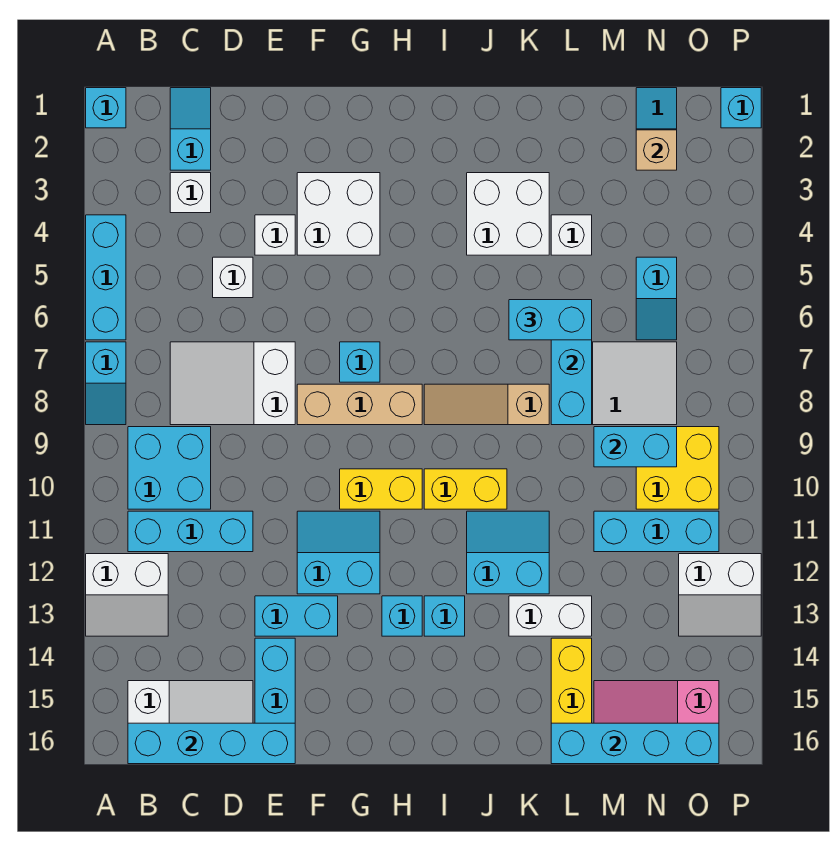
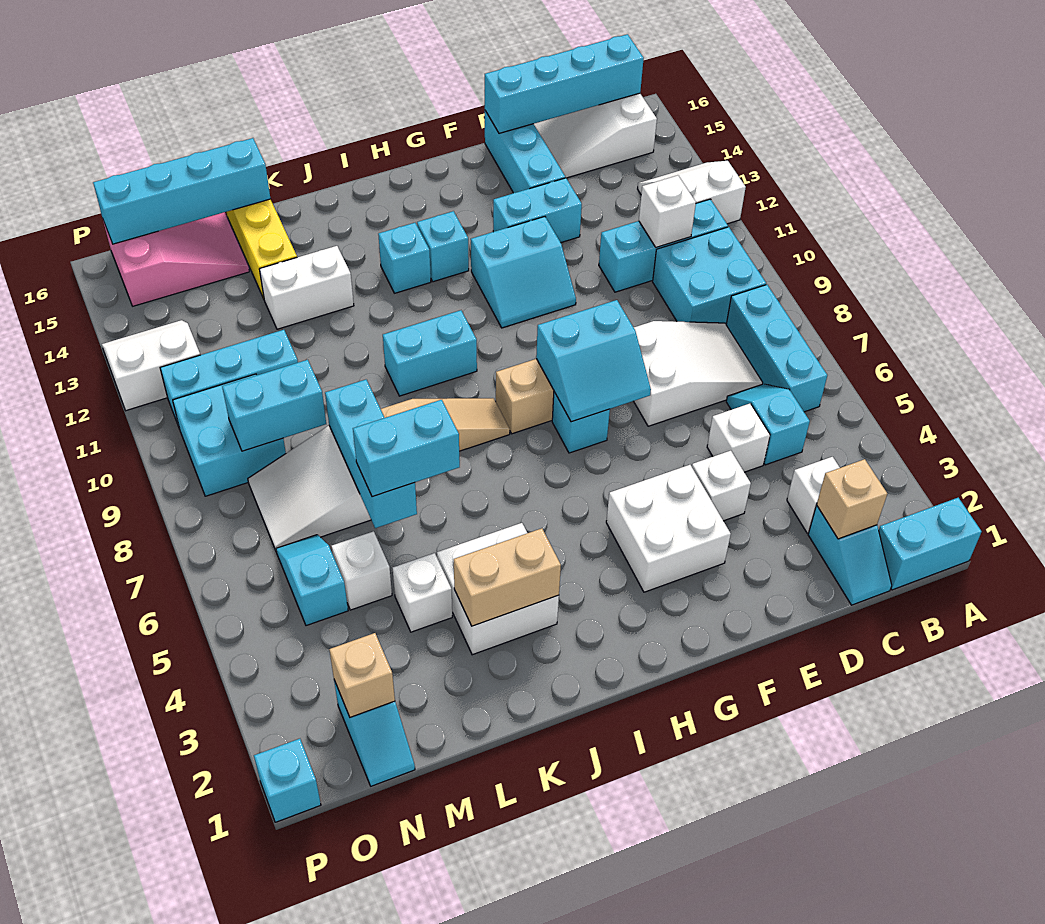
cyan 1x1 brick [86,88,126,128] -> cyan 1x2 brick [879,498,982,590]
cyan 1x3 brick [86,215,126,340] -> cyan 1x3 brick moved to [726,285,827,412]
cyan 1x2 slope [86,342,126,425] -> cyan 1x2 slope moved to [726,384,810,465]
none -> tan 1x1 brick [817,459,887,539]
none -> white 1x1 brick [639,175,696,247]
yellow 1x2 brick [340,469,422,509] -> none
yellow 1x2 brick [424,469,507,509] -> cyan 1x2 brick [383,310,477,396]
none -> tan 1x2 brick [454,528,561,626]
cyan 2x2 slope [467,511,549,594] -> cyan 2x2 slope moved to [536,300,651,422]
none -> white 1x1 brick [332,531,392,610]
yellow 2x2 brick [636,427,719,509] -> cyan 2x2 brick [173,374,286,496]

